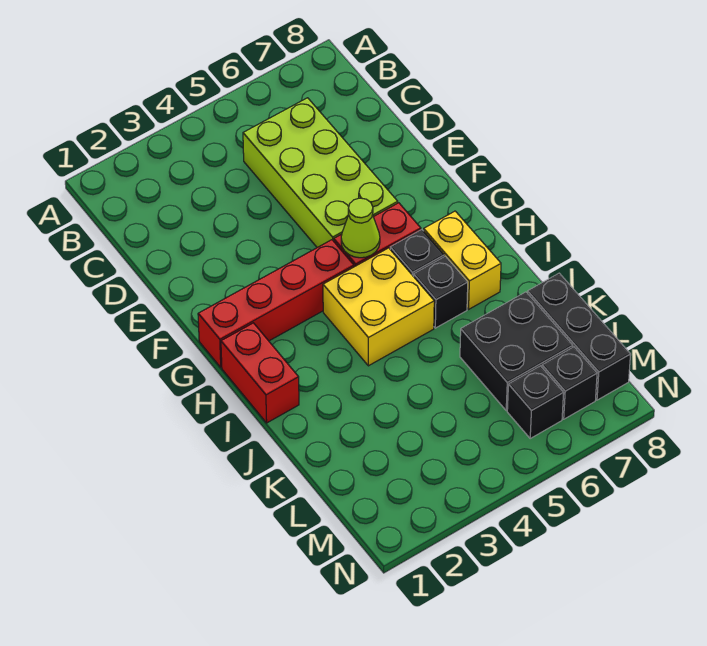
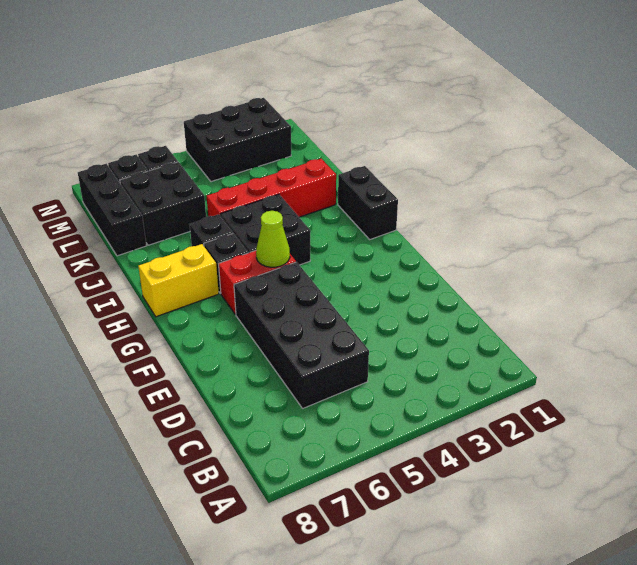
lime 2x4 brick [243,98,398,247] -> black 2x4 brick [234,262,369,408]
red 1x4 brick [198,240,354,367] -> red 1x4 brick moved to [207,159,336,217]
red 1x2 brick [221,323,299,423] -> black 1x2 brick [338,166,398,239]
yellow 2x2 brick [323,248,434,366] -> black 2x2 brick [221,194,310,265]
yellow 1x2 brick [424,211,501,309] -> yellow 1x2 brick turned to [138,244,219,317]
none -> black 2x3 brick [184,98,291,182]

